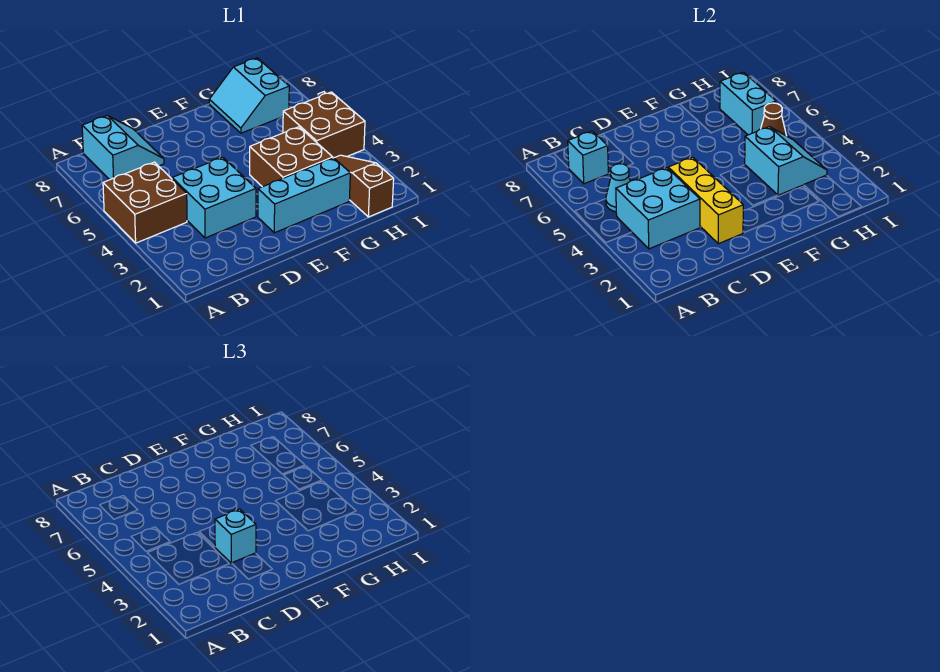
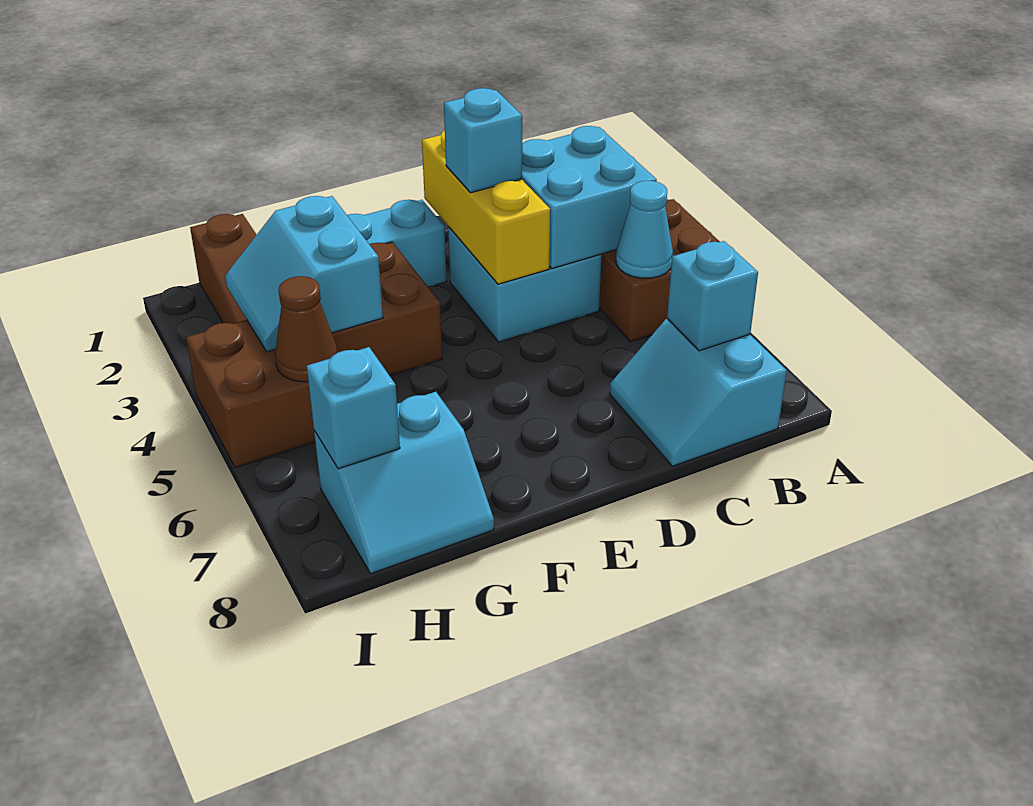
cyan 2x2 slope [209,58,289,133] -> cyan 2x2 slope turned to [314,392,494,574]
cyan 1x2 brick [720,72,776,135] -> cyan 1x1 brick [307,347,400,469]

